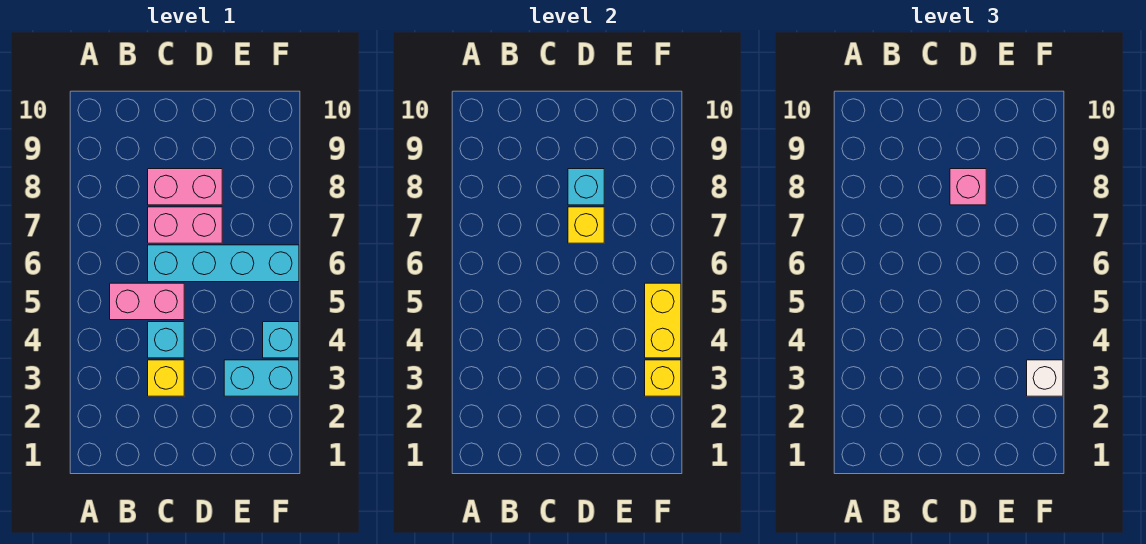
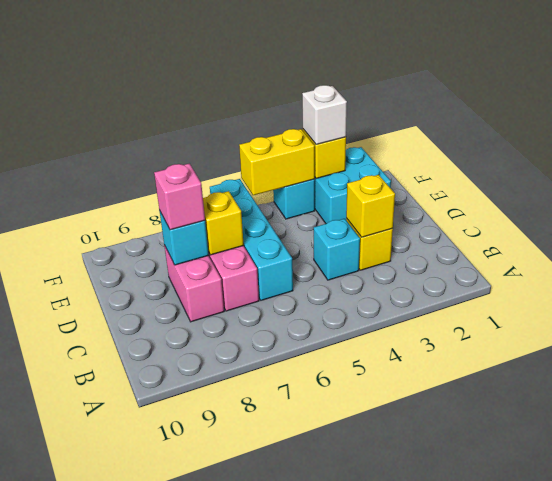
pink 1x2 brick [110,283,184,320] -> none
none -> yellow 1x1 brick [346,175,395,237]
cyan 1x2 brick [224,360,299,396] -> cyan 2x2 brick [315,147,391,224]

